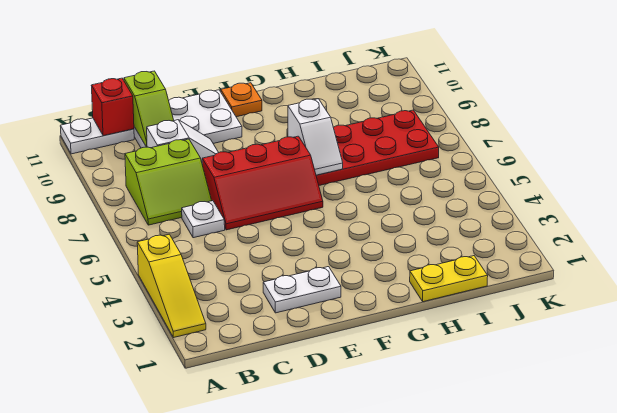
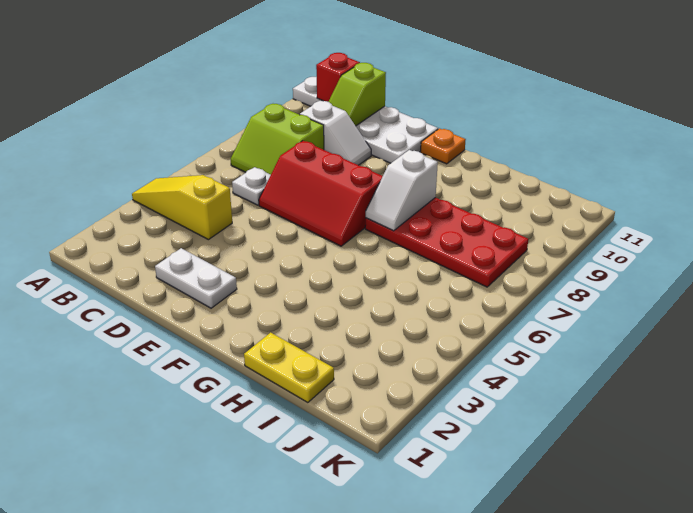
yellow 1x3 slope [137,234,206,338] -> yellow 1x3 slope turned to [132,175,232,240]

